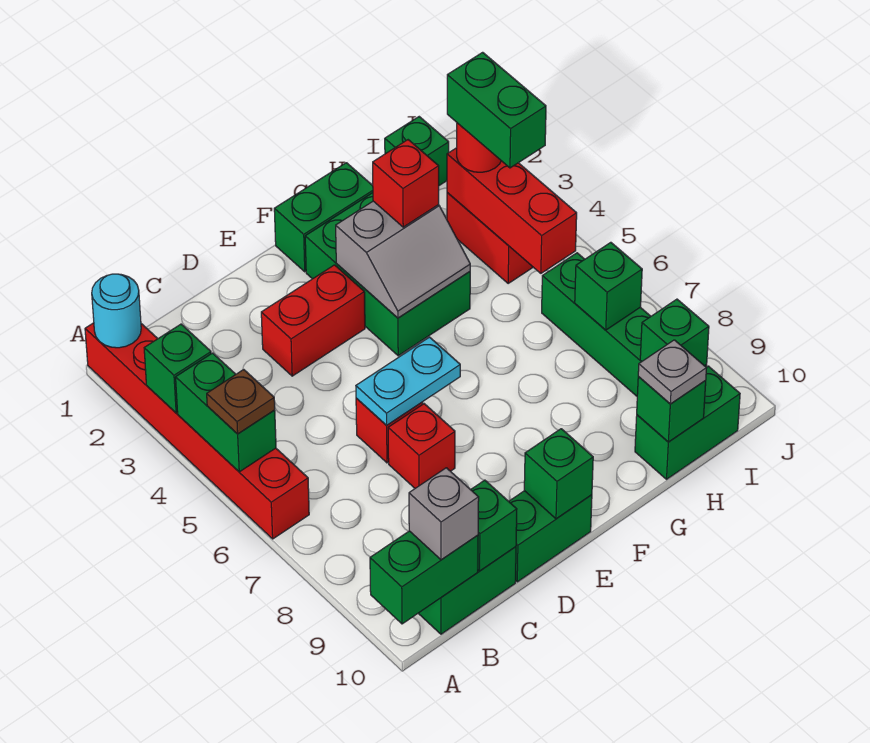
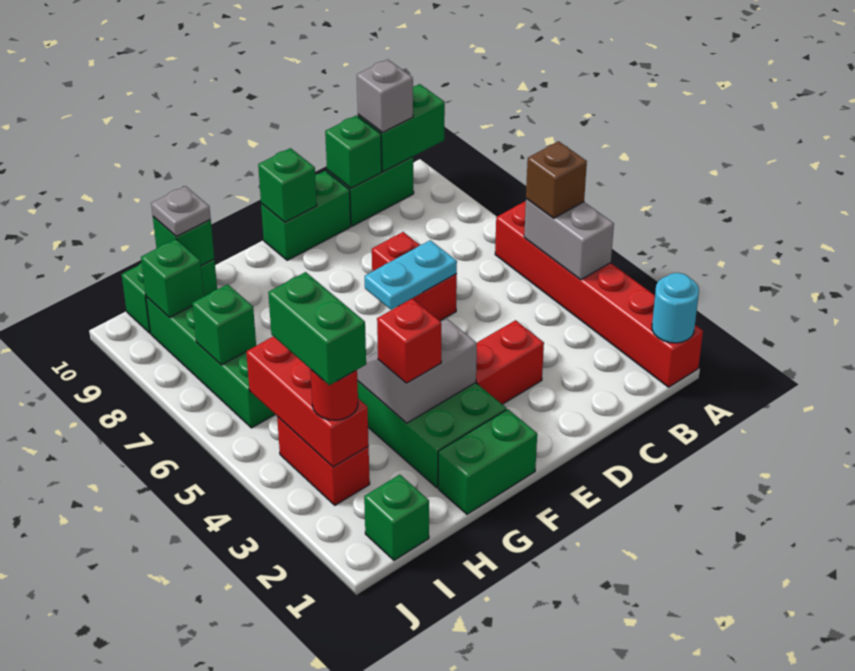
green 1x1 brick [144,324,211,413] -> none
green 1x2 brick [176,353,276,472] -> grey 1x2 brick [524,199,614,280]
brown 1x1 plate [207,370,275,434] -> brown 1x1 brick [526,141,587,218]

